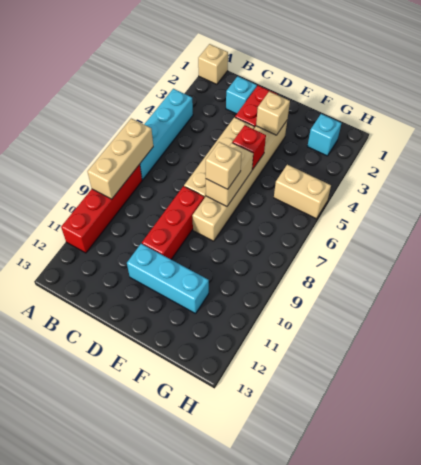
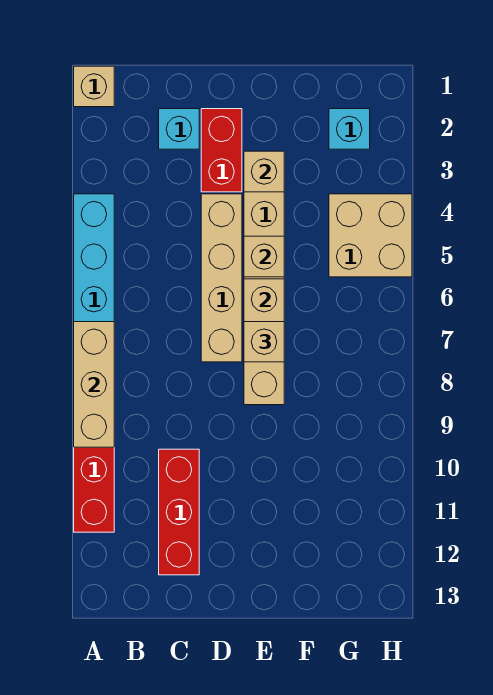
red 1x3 brick [142,186,204,259] -> red 1x3 brick moved to [159,449,199,575]
cyan 1x3 brick [127,244,209,314] -> none
red 1x1 brick [232,125,266,170] -> tan 1x1 brick [244,236,284,277]
tan 1x2 brick [274,165,331,219] -> tan 2x2 brick [329,194,412,277]

